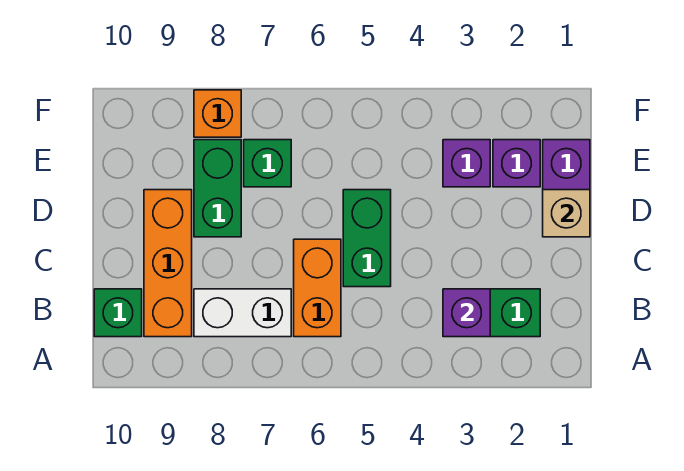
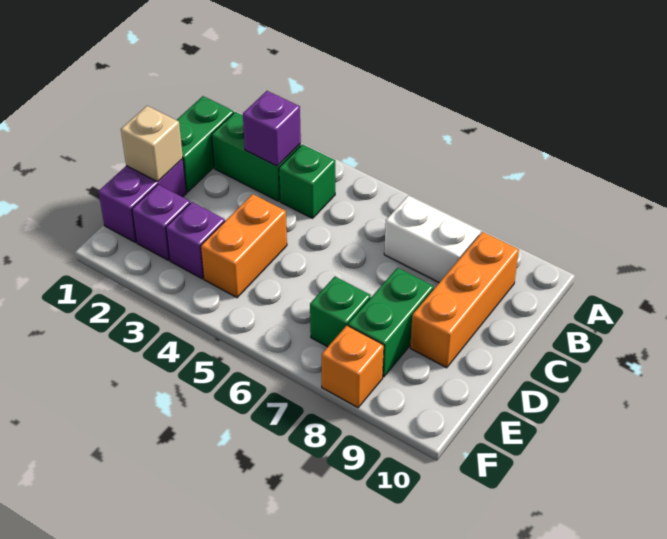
orange 1x2 brick [294,239,341,337] -> orange 1x2 brick moved to [201,194,287,298]
green 1x1 brick [94,289,142,337] -> green 1x1 brick moved to [279,144,335,218]
green 1x2 brick [343,190,391,287] -> green 1x2 brick moved to [177,96,234,192]

